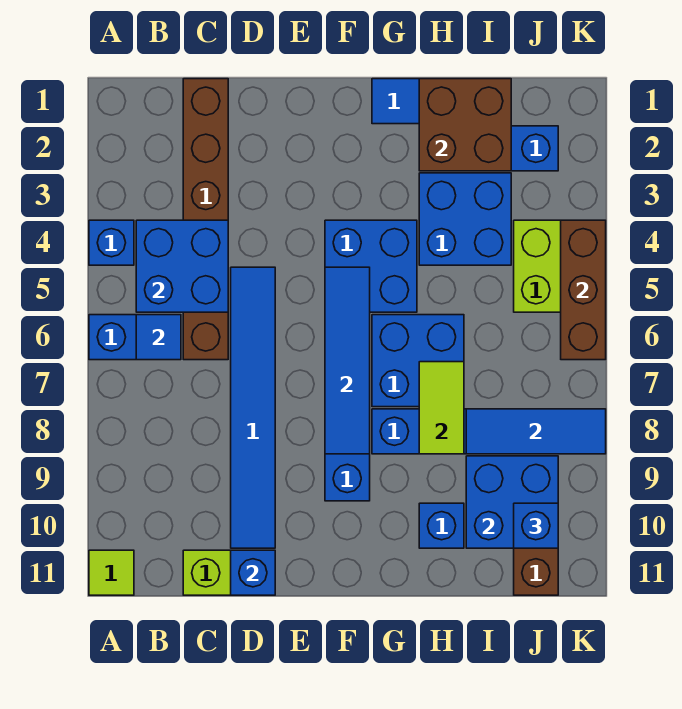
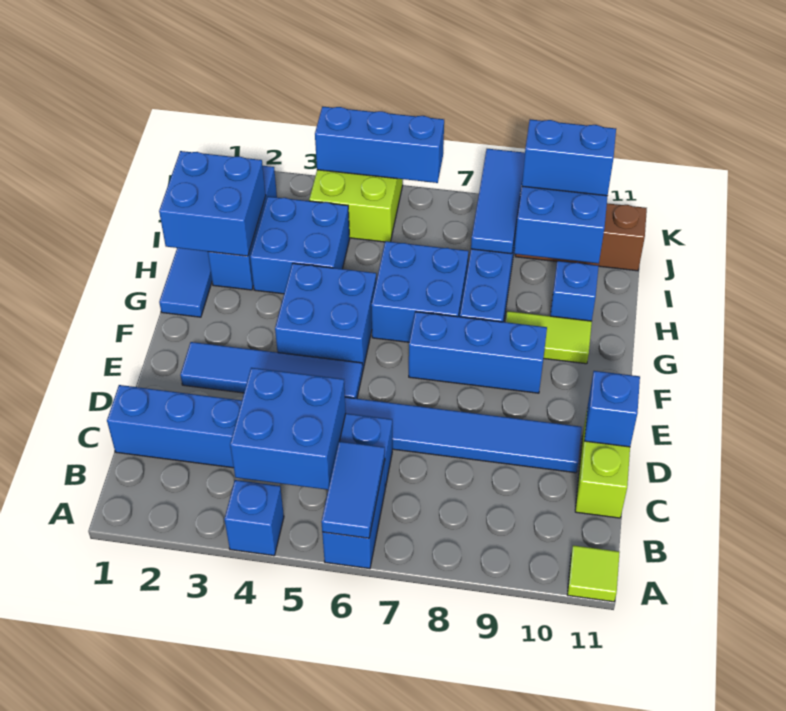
blue 1x1 tile [136,315,181,360] -> blue 1x2 tile [321,441,385,538]
brown 1x6 brick [183,79,228,360] -> blue 1x6 brick [107,385,392,487]
blue 1x4 tile [325,267,370,454] -> blue 1x4 tile moved to [180,342,363,399]
brown 2x2 brick [419,79,511,171] -> blue 2x2 brick [159,151,266,256]
lime 1x2 tile [419,362,464,454] -> lime 1x2 tile moved to [506,311,592,364]
blue 1x1 brick [514,503,558,548] -> blue 1x2 brick [522,119,616,196]
brown 1x3 brick [561,220,606,360] -> blue 1x3 brick [315,107,444,183]

